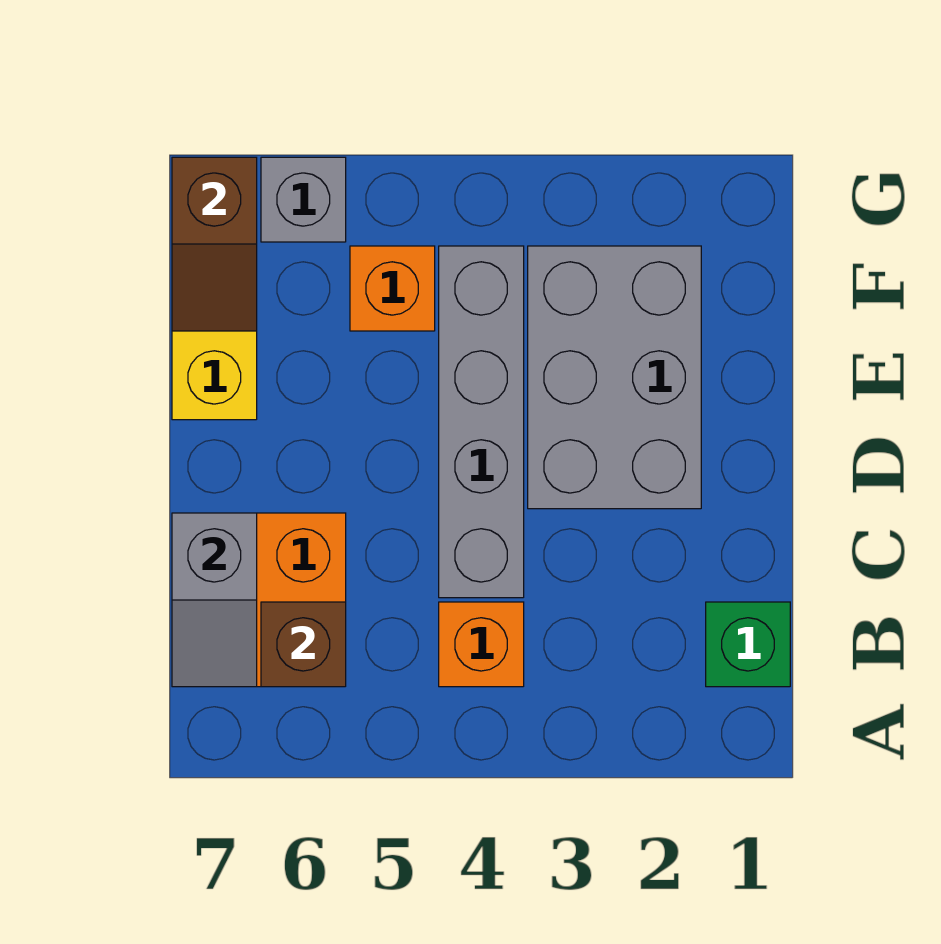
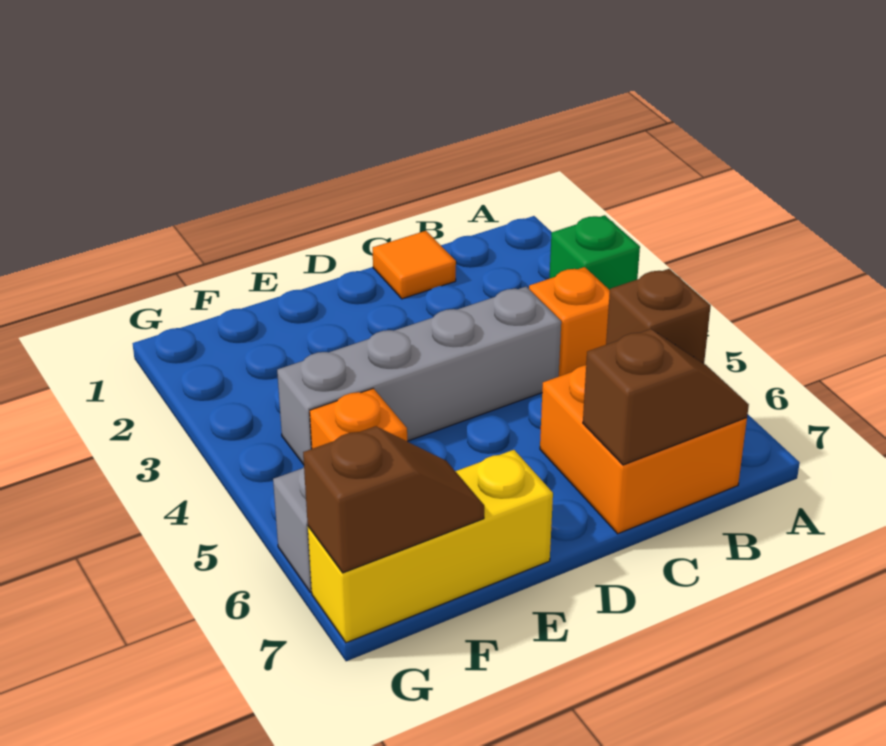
green 1x1 brick [706,602,790,687] -> green 1x1 brick moved to [549,215,640,290]
grey 1x2 slope [172,513,257,687] -> brown 1x2 slope [583,329,749,465]
none -> orange 1x1 tile [373,231,456,299]
grey 2x3 brick [528,246,701,509] -> none

